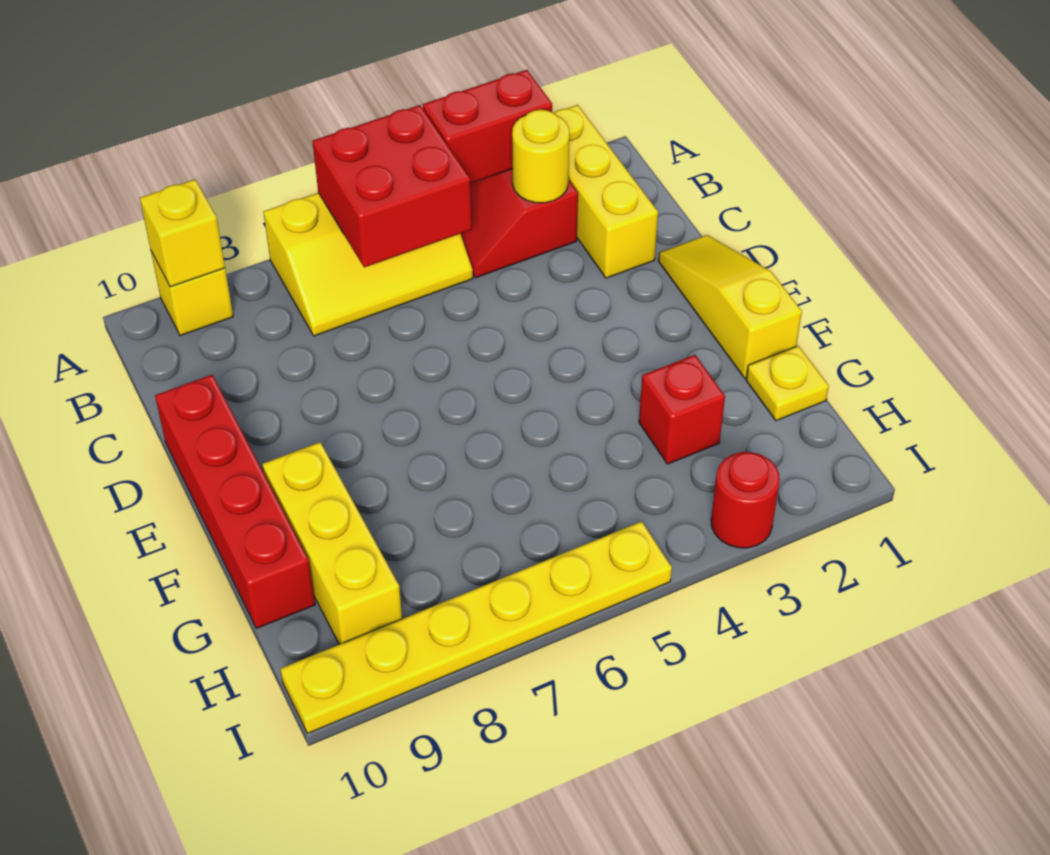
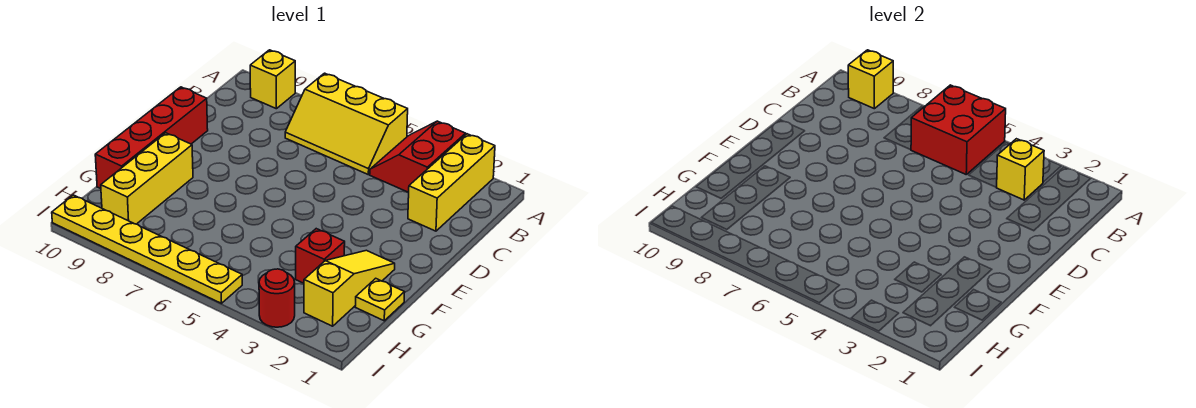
red 1x2 brick [423,70,552,183] -> none
yellow 1x1 round brick [512,110,569,203] -> yellow 1x1 brick [996,139,1044,200]
yellow 1x3 slope [658,235,802,378] -> yellow 1x3 slope moved to [304,250,395,326]

